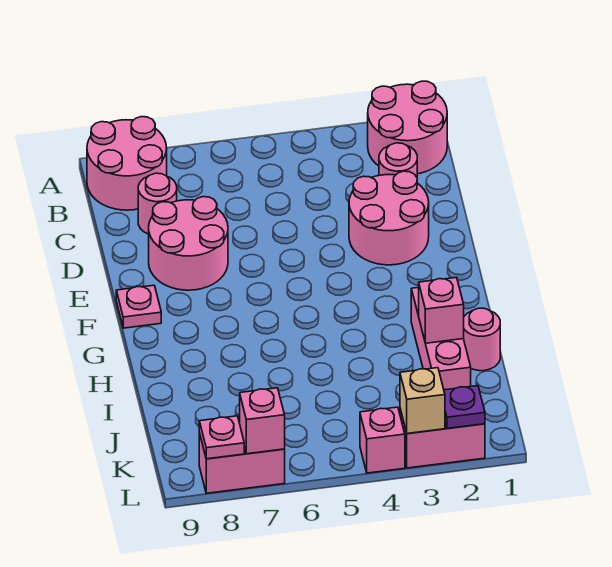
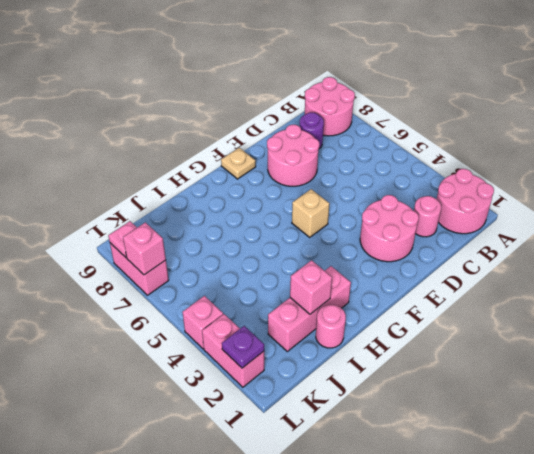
pink 1x1 round brick [138,173,177,234] -> purple 1x1 round brick [300,112,324,149]
pink 1x1 plate [116,285,161,328] -> tan 1x1 plate [221,148,256,179]
tan 1x1 brick [400,368,445,434] -> tan 1x1 brick moved to [292,189,329,237]

